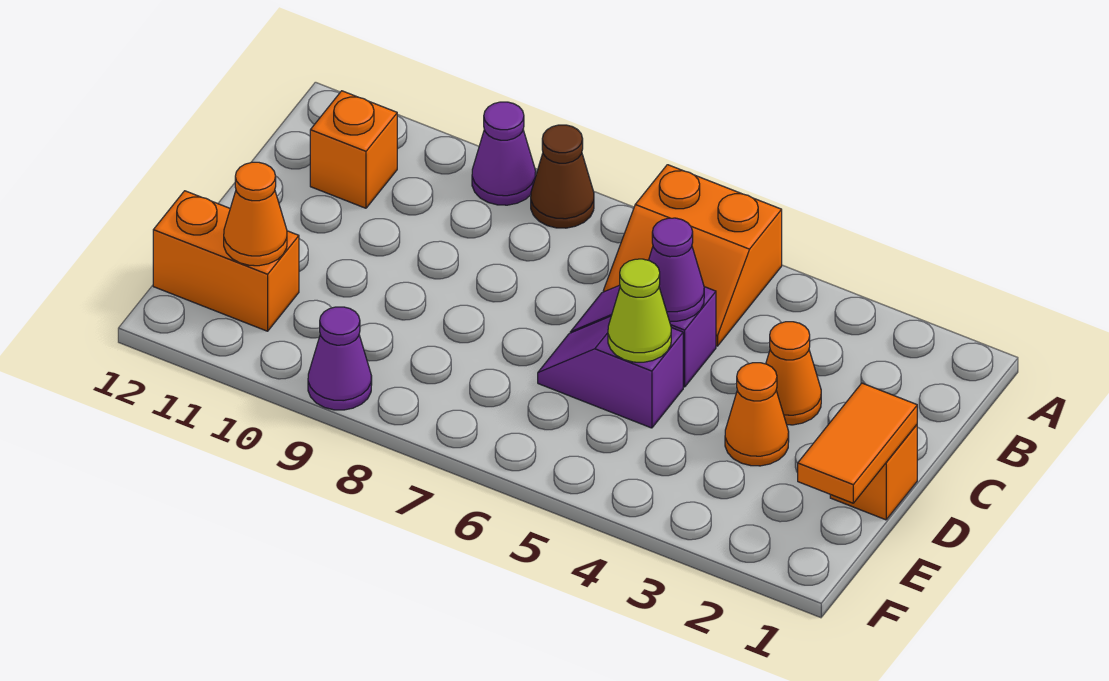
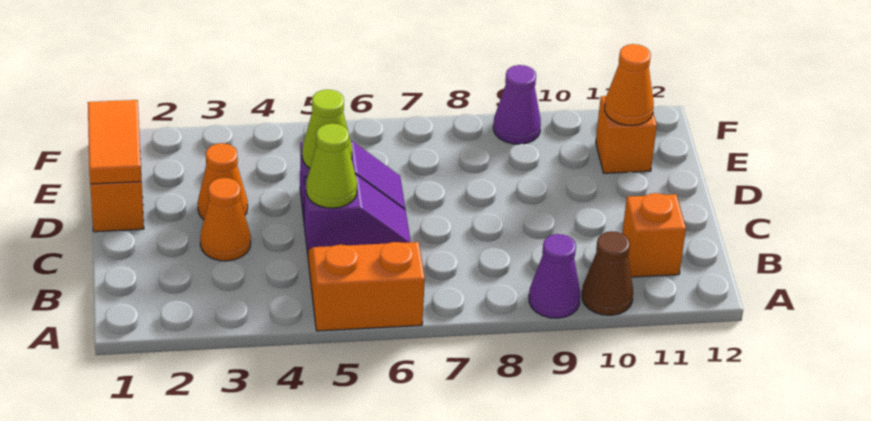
brown 1x1 cone [531,125,594,228] -> brown 1x1 cone moved to [582,231,633,315]
purple 1x1 cone [649,218,704,321] -> lime 1x1 cone [306,124,357,208]
orange 1x2 brick [153,191,299,331] -> orange 1x1 brick [596,96,657,173]

